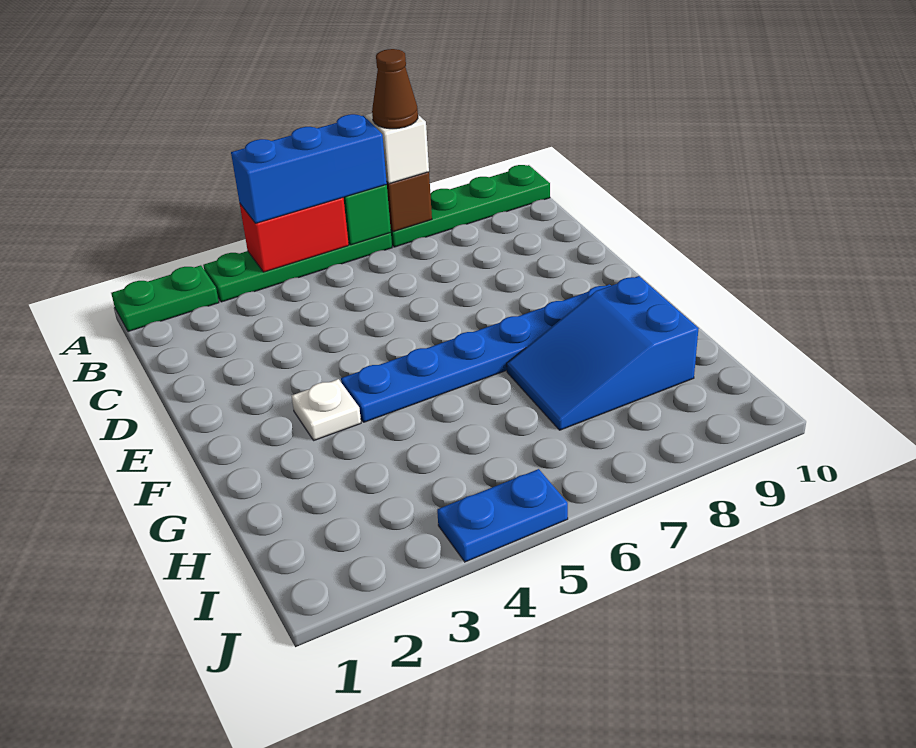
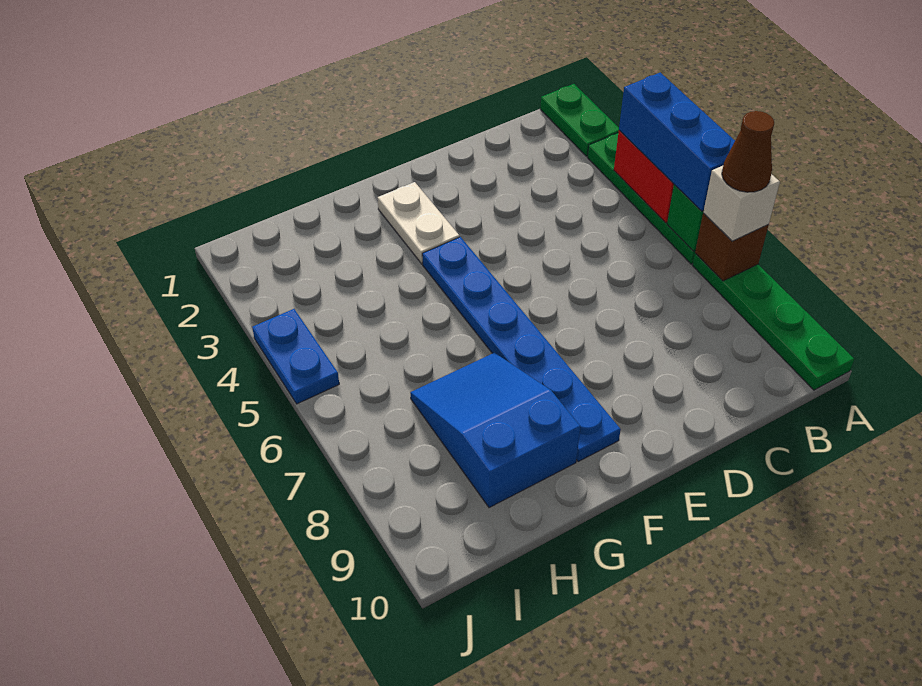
white 1x1 plate [292,379,361,441] -> white 1x2 plate [378,182,459,264]

